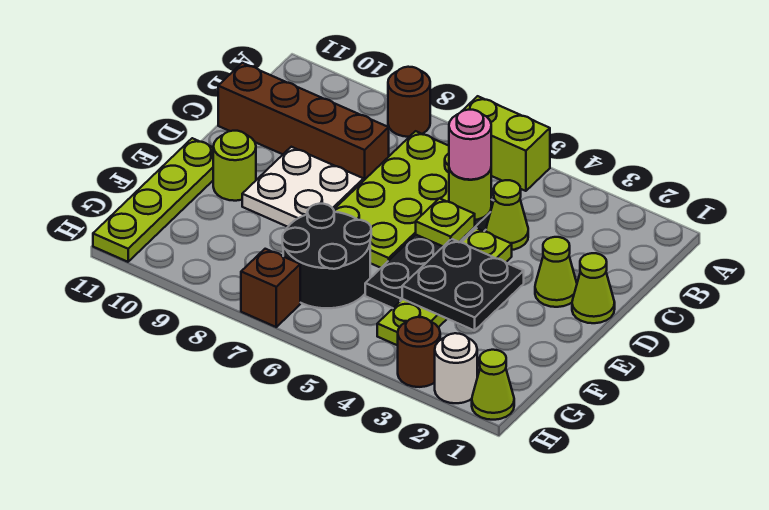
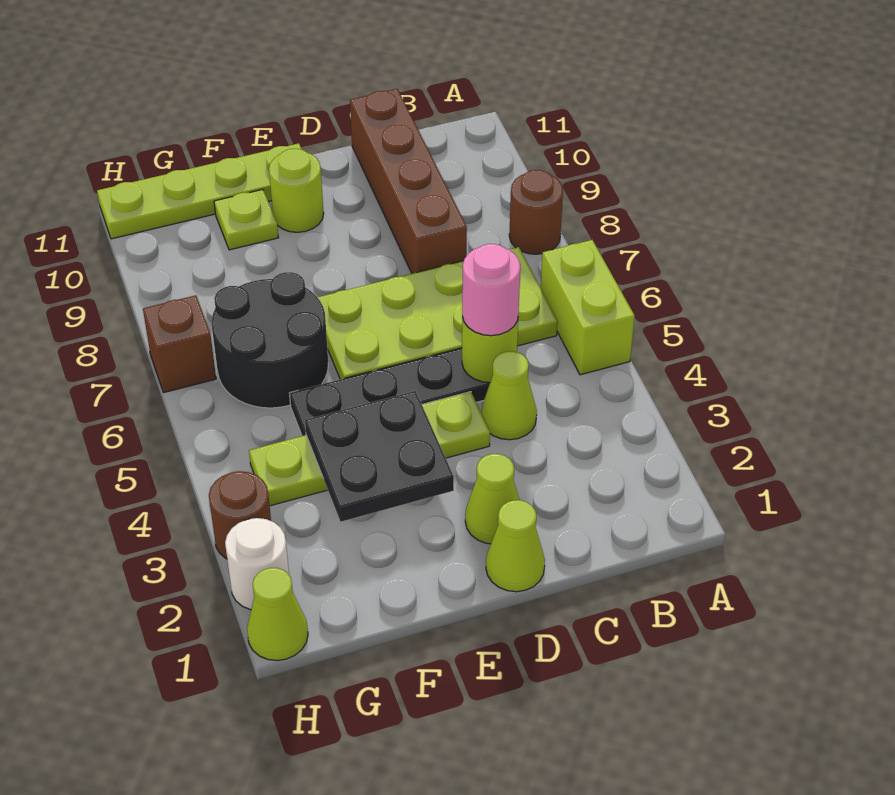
lime 1x1 plate [416,198,475,246] -> lime 1x1 plate moved to [214,189,279,250]
white 2x2 plate [242,147,364,227] -> none

